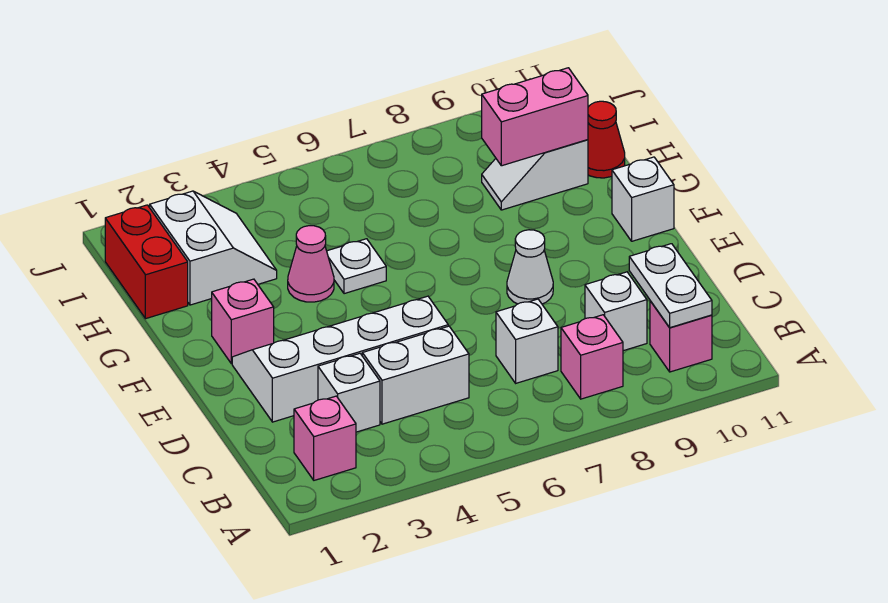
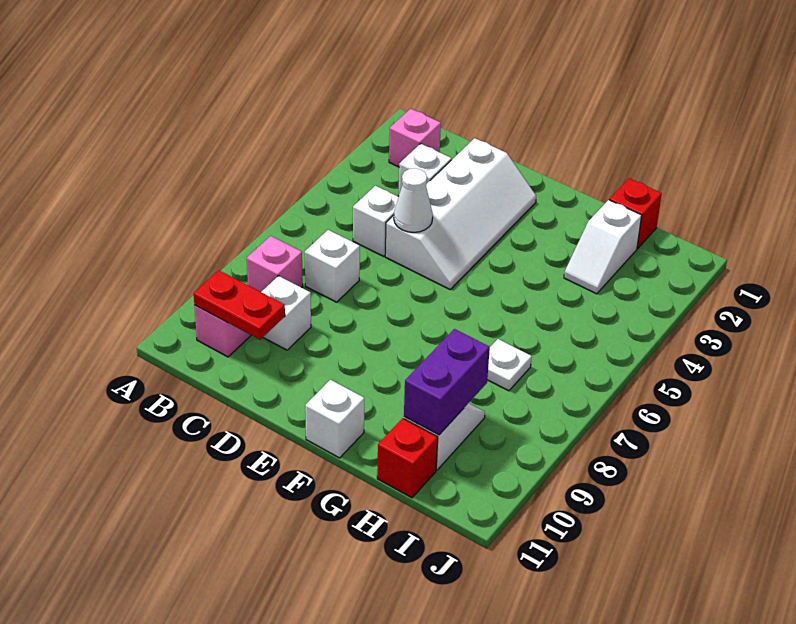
white 1x2 plate [629,244,712,328] -> red 1x2 plate [194,270,285,340]
white 1x2 brick [362,326,469,424] -> white 1x1 brick [353,186,398,256]
white 1x1 cone [507,230,553,304] -> white 1x1 cone moved to [394,168,433,232]
pink 1x1 brick [212,279,274,364] -> none
pink 1x1 cone [288,226,334,302] -> none
white 1x1 plate [327,239,386,294] -> white 1x1 plate moved to [487,339,532,391]
red 1x2 brick [105,205,188,319] -> red 1x1 brick [609,178,662,249]
white 2x2 slope [150,191,277,305] -> white 1x2 slope [564,200,642,294]
pink 1x2 brick [482,68,588,166] -> purple 1x2 brick [404,329,490,435]
red 1x1 cone [588,101,625,178] -> red 1x1 brick [377,418,438,498]

